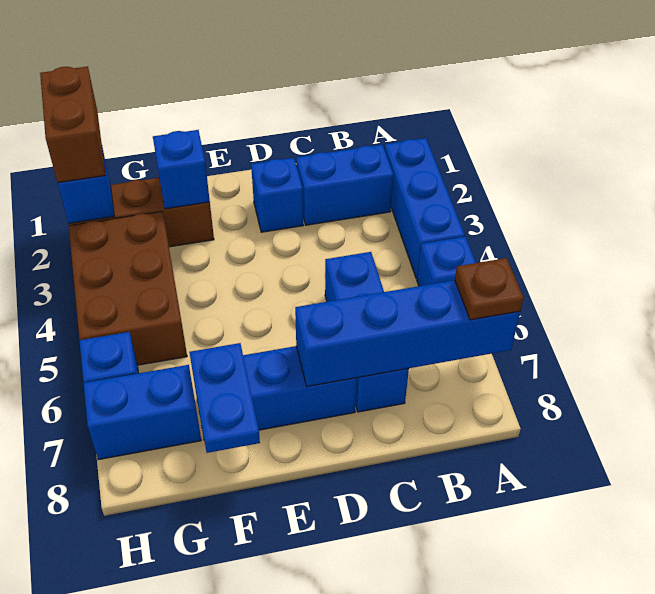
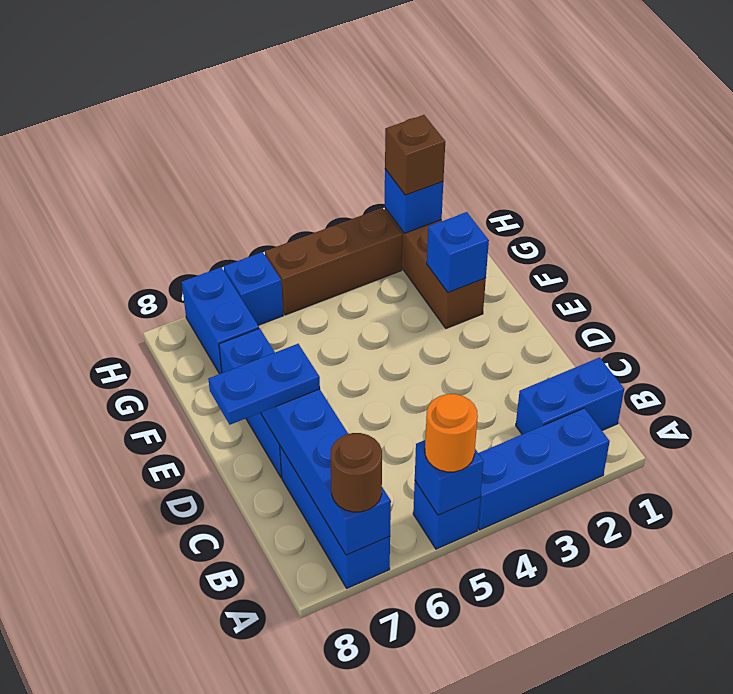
none -> orange 1x1 round brick [425,394,478,472]
brown 1x1 plate [455,258,524,320] -> brown 1x1 round brick [331,433,382,512]
blue 1x2 brick [296,145,393,225] -> blue 1x2 brick turned to [516,358,624,434]
blue 1x3 brick [325,252,409,412] -> blue 1x3 brick turned to [280,446,390,588]
blue 1x1 brick [251,158,303,232] -> blue 1x1 brick moved to [415,440,484,515]
blue 1x2 plate [189,343,260,453] -> blue 1x2 plate moved to [208,344,320,425]
brown 2x3 brick [69,211,187,365] -> brown 1x3 brick [265,208,402,315]
brown 1x2 brick [40,66,106,183] -> brown 1x1 brick [385,115,445,195]

